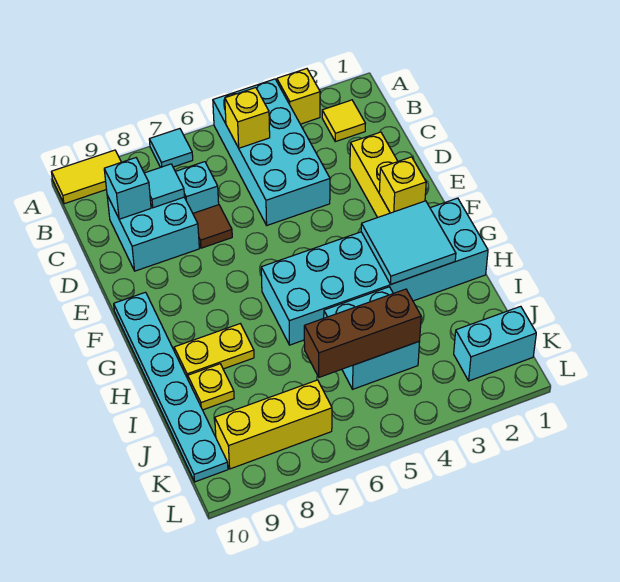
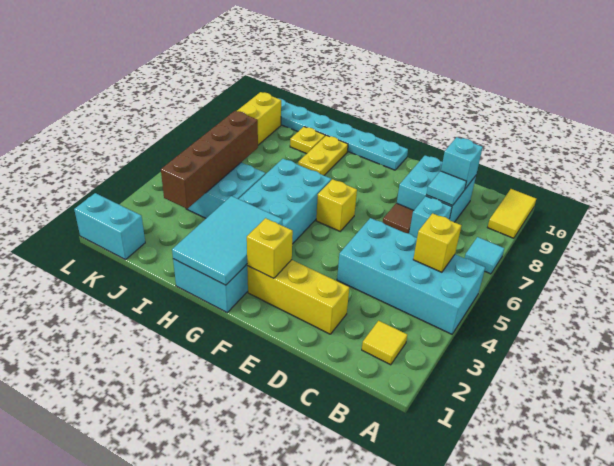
yellow 1x1 brick [277,69,320,124] -> yellow 1x1 brick moved to [316,179,357,231]
cyan 2x2 tile [361,201,456,284] -> cyan 2x3 tile [172,196,282,285]
brown 1x3 brick [304,289,421,377] -> brown 1x4 brick [161,111,258,209]
cyan 1x2 brick [454,306,536,381] -> cyan 1x2 brick turned to [74,193,145,260]

